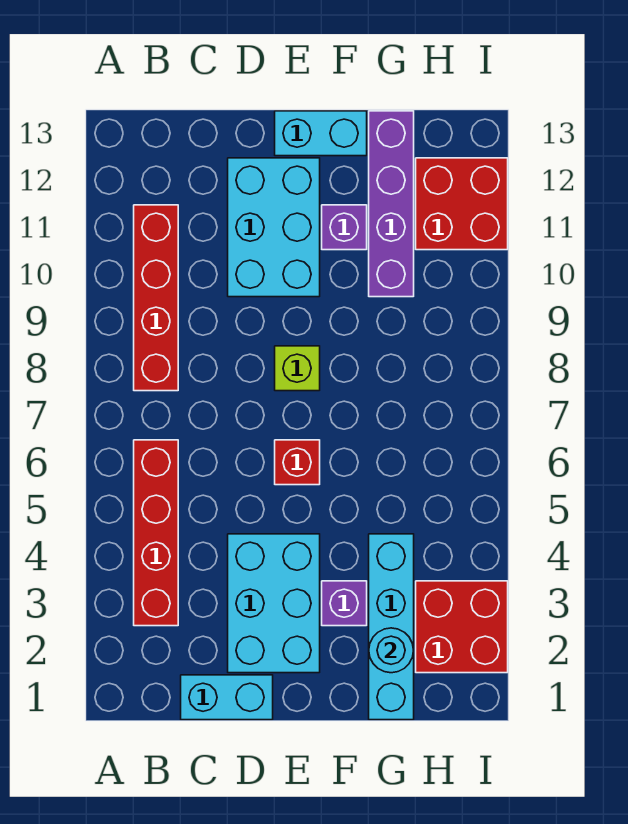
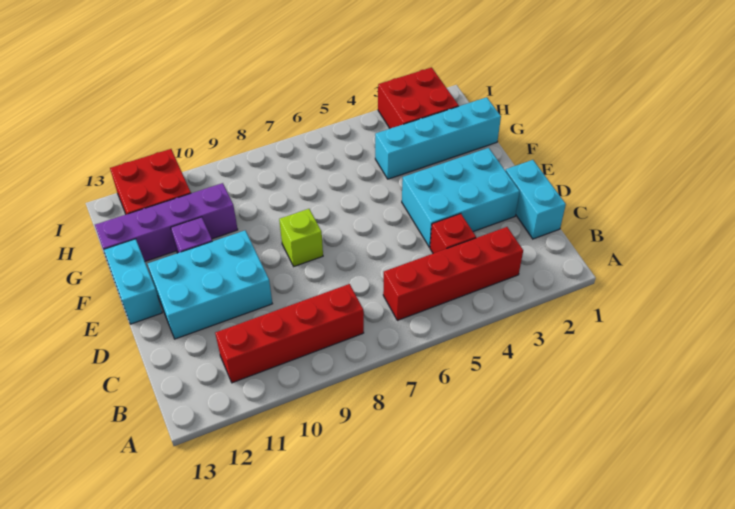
red 1x1 brick [275,440,320,485] -> red 1x1 brick moved to [430,214,476,253]
purple 1x1 brick [322,581,367,626] -> none
cyan 1x1 round brick [369,628,414,673] -> none

